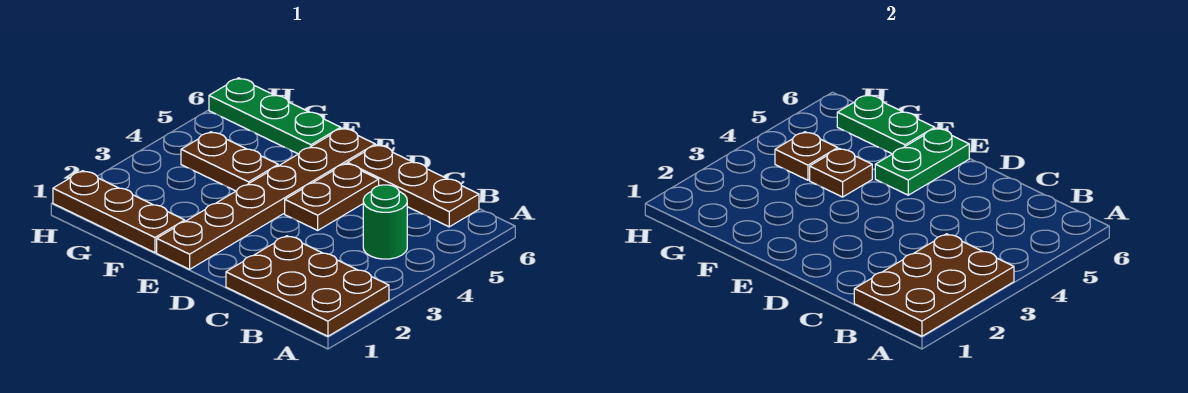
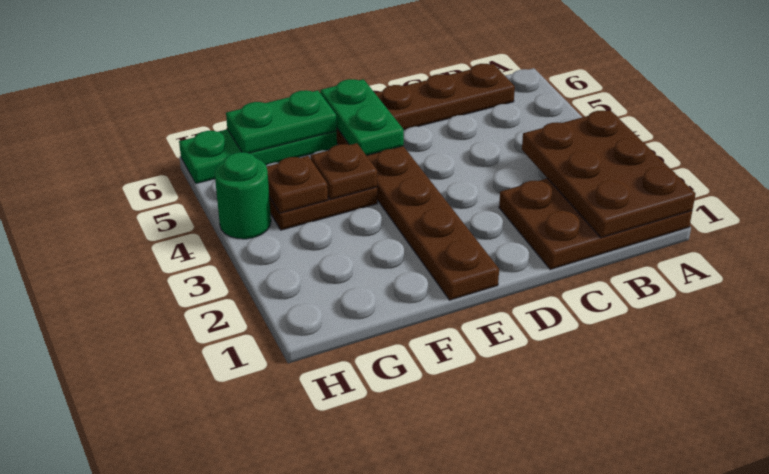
green 1x1 round brick [363,185,407,259] -> green 1x1 round brick moved to [215,152,271,239]
brown 1x2 plate [285,163,379,230] -> none
brown 1x3 plate [53,171,185,253] -> none

